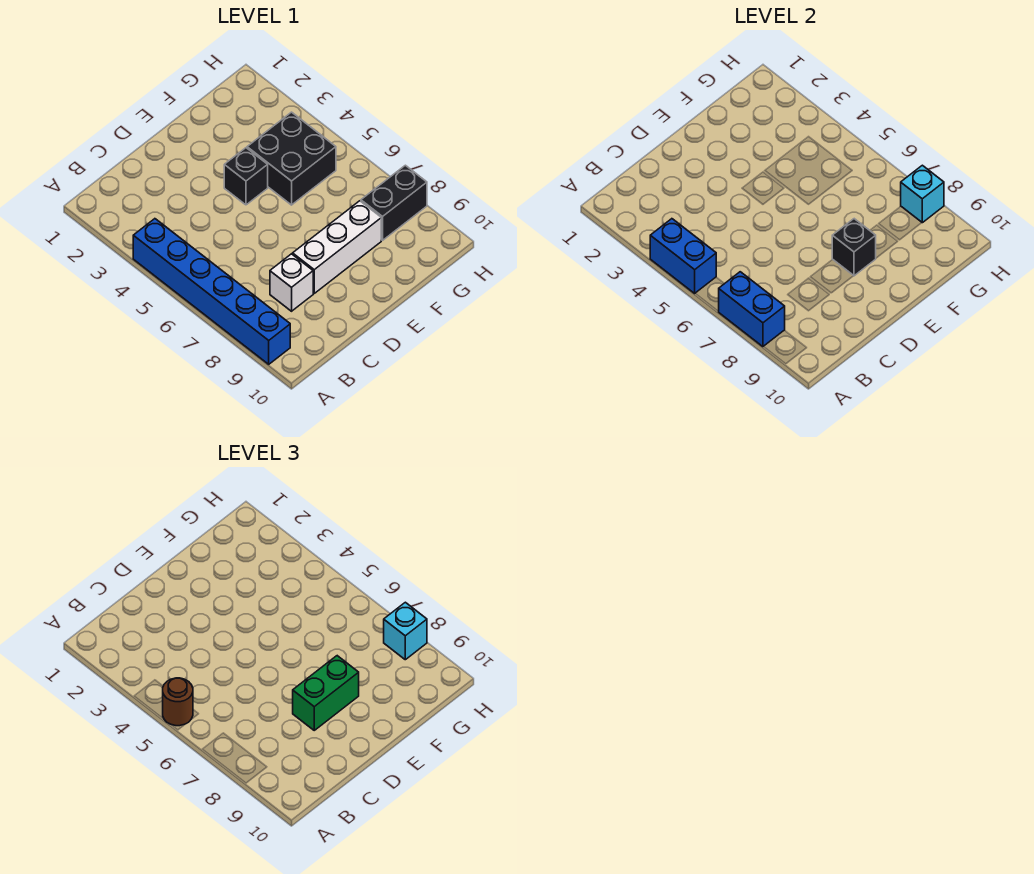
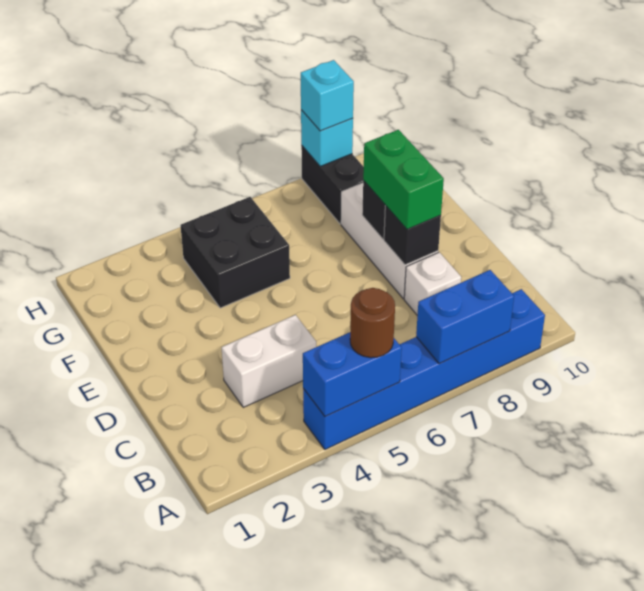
none -> white 1x2 brick [222,315,316,407]
black 1x1 brick [224,148,268,205] -> black 1x1 brick moved to [384,206,441,265]

